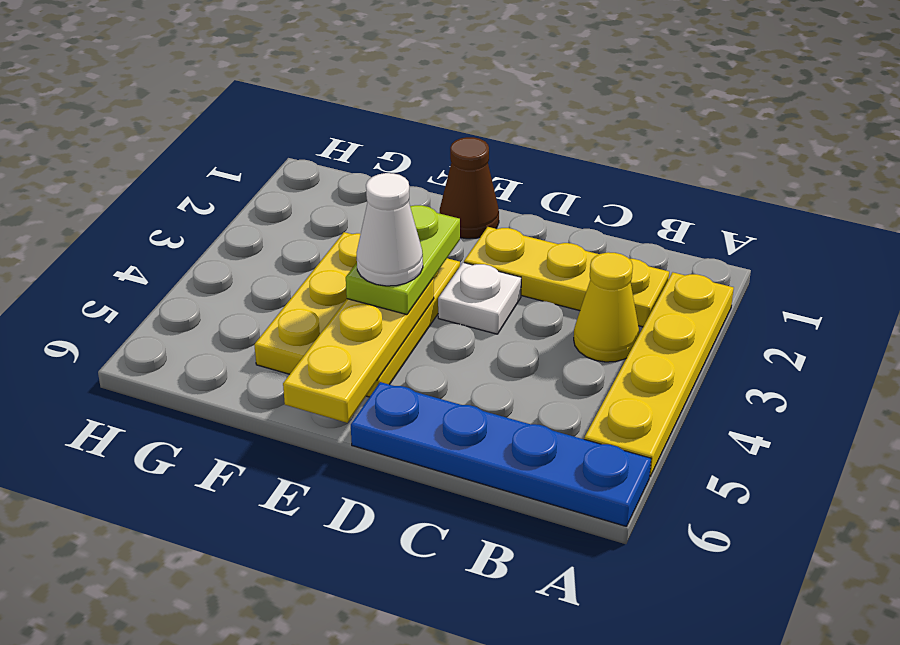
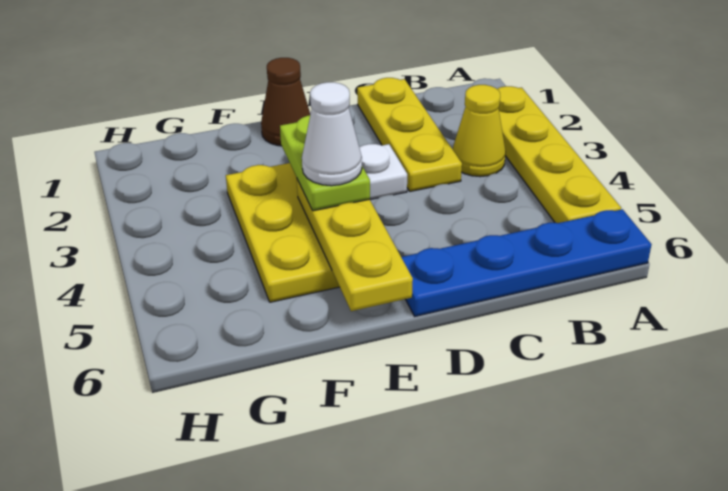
yellow 1x3 plate [464,227,669,327] -> yellow 1x3 plate turned to [357,78,462,191]

